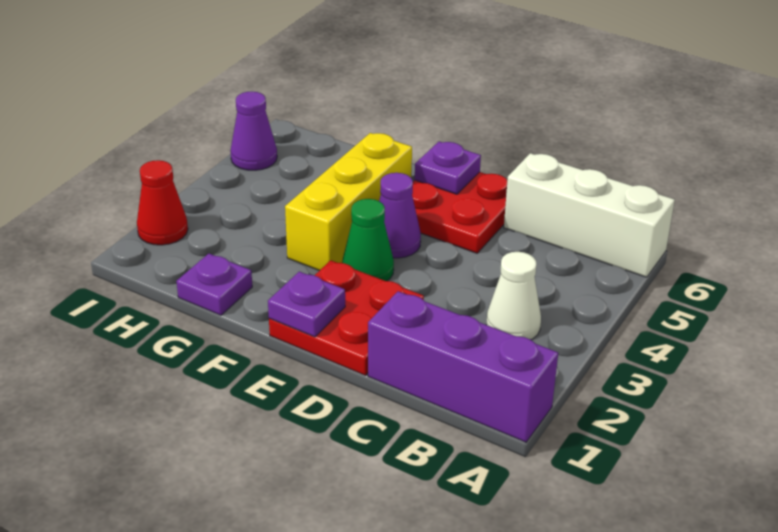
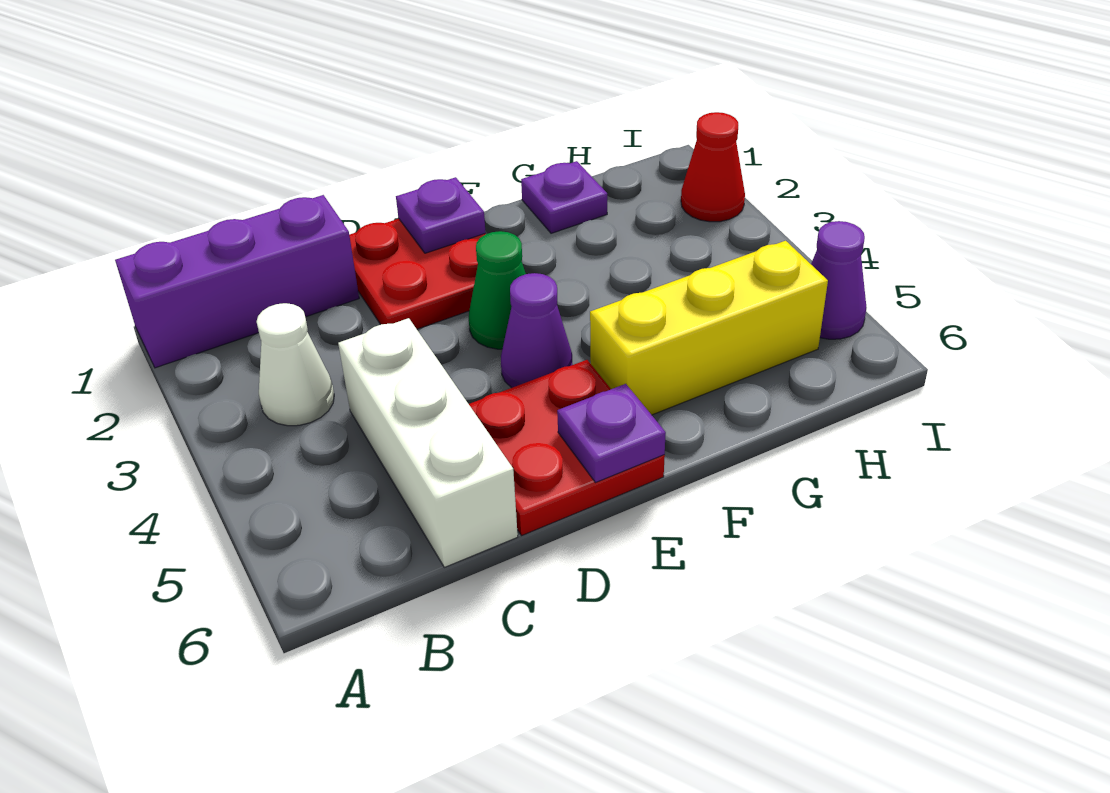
white 1x3 brick [504,153,675,277] -> white 1x3 brick turned to [338,318,518,567]
yellow 1x3 brick [285,133,412,271] -> yellow 1x3 brick turned to [590,241,828,415]

